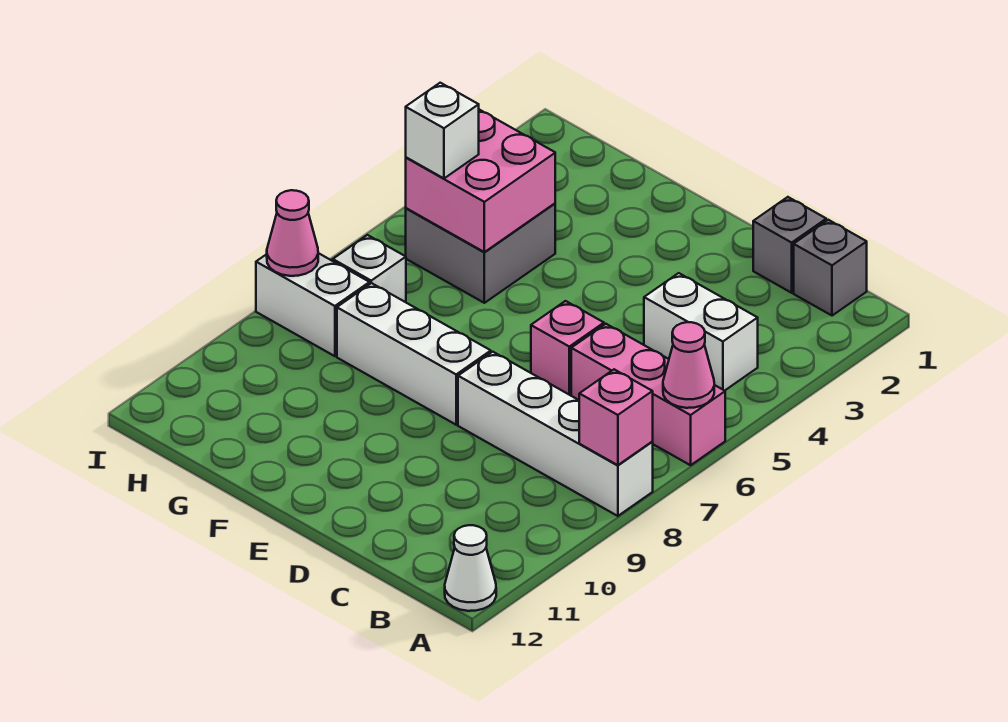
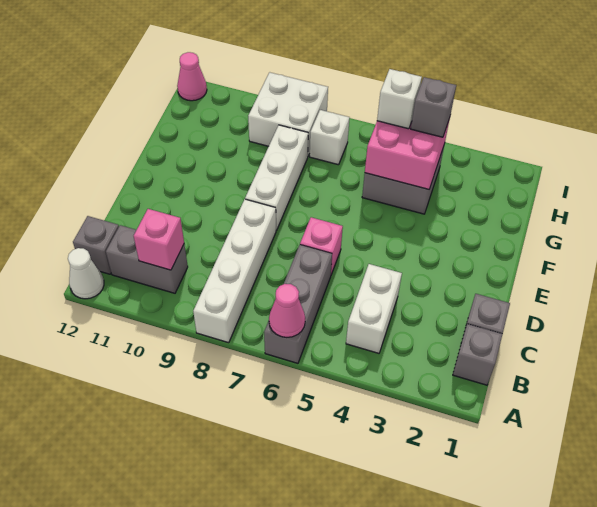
pink 1x3 brick [571,324,725,465] -> grey 1x3 brick [264,245,332,363]
pink 1x1 brick [579,369,653,465] -> pink 1x1 brick moved to [134,209,184,270]
none -> grey 1x2 brick [106,225,188,293]
none -> grey 1x1 brick [73,216,119,274]
none -> grey 1x1 brick [411,77,456,137]
white 1x2 brick [256,253,370,356] -> white 2x2 brick [248,72,328,156]
pink 1x1 cone [267,190,318,276] -> pink 1x1 cone moved to [177,52,207,101]

